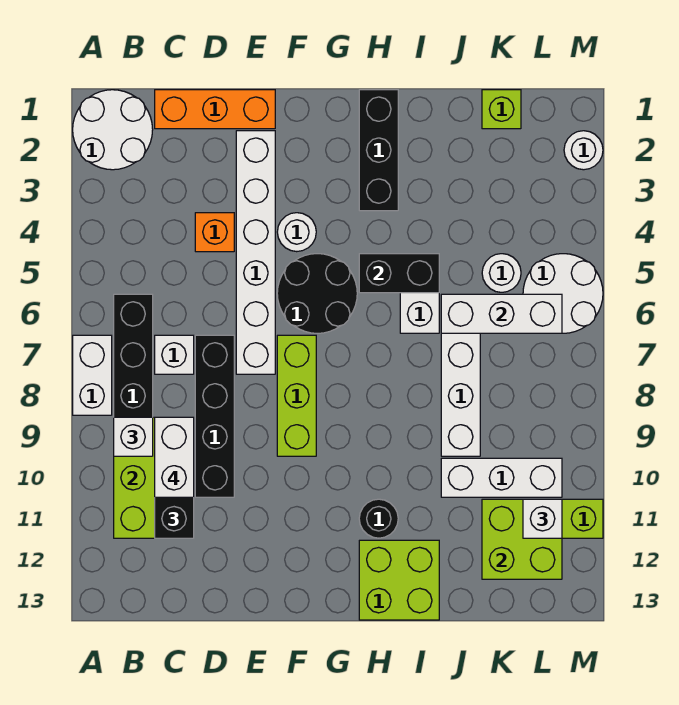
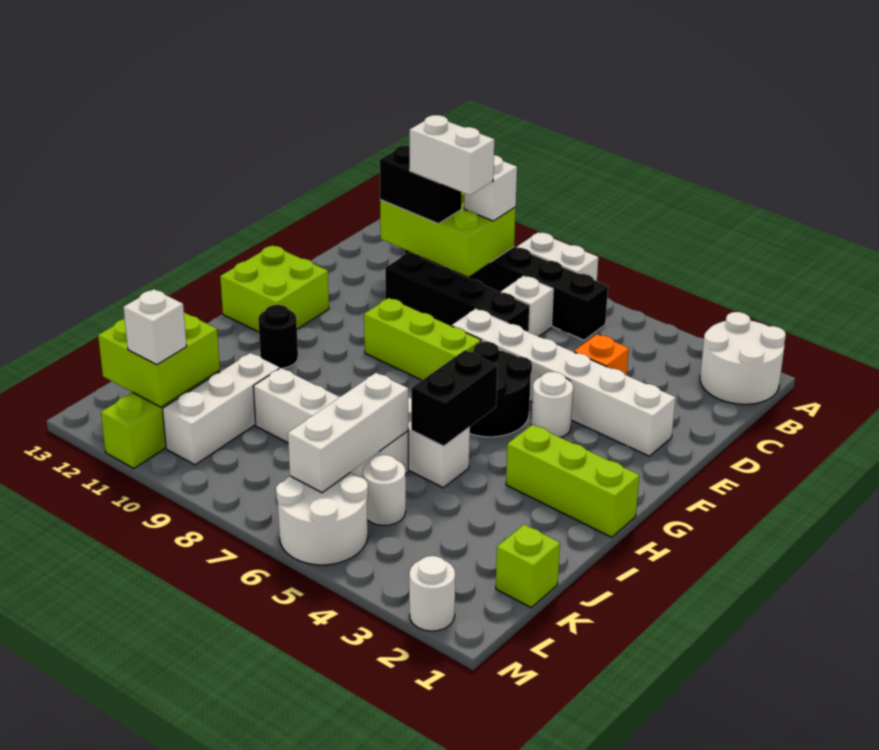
orange 1x3 brick [155,90,275,129] -> none
black 1x3 brick [359,90,398,211] -> lime 1x3 brick [506,425,639,537]
lime 2x2 brick [359,540,439,620] -> lime 2x2 brick moved to [220,245,329,332]

